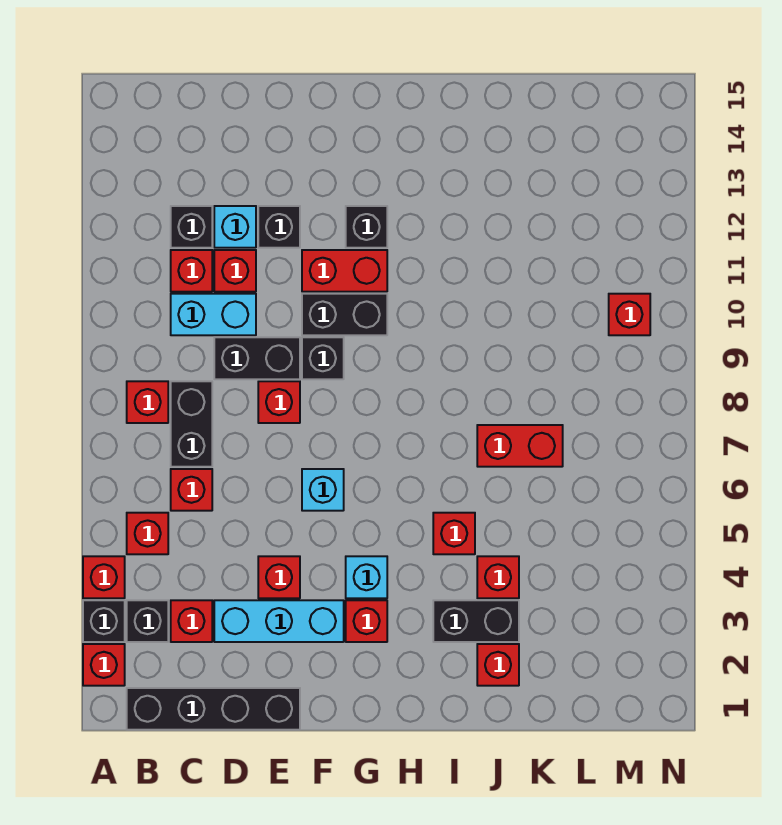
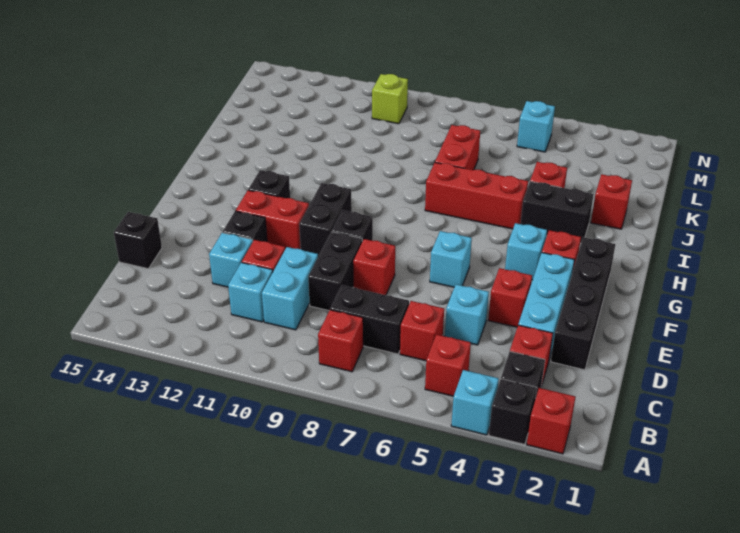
red 1x1 brick [83,556,125,598] -> cyan 1x1 brick [451,370,499,435]
black 1x4 brick [127,688,300,730] -> black 1x4 brick moved to [551,237,616,370]
red 1x1 brick [171,250,212,292] -> cyan 1x1 brick [228,262,273,322]
black 1x1 brick [171,206,212,248] -> black 1x1 brick moved to [114,212,162,269]
none -> cyan 1x1 brick [445,284,489,345]
red 1x2 brick [302,250,387,292] -> red 1x2 brick turned to [236,190,309,249]
black 1x2 brick [433,600,519,642] -> black 1x2 brick turned to [520,181,594,243]
red 1x1 brick [433,513,475,554] -> red 1x3 brick [425,163,528,229]
none -> cyan 1x1 brick [517,101,555,152]
red 1x1 brick [609,294,650,335] -> lime 1x1 brick [372,74,408,124]

